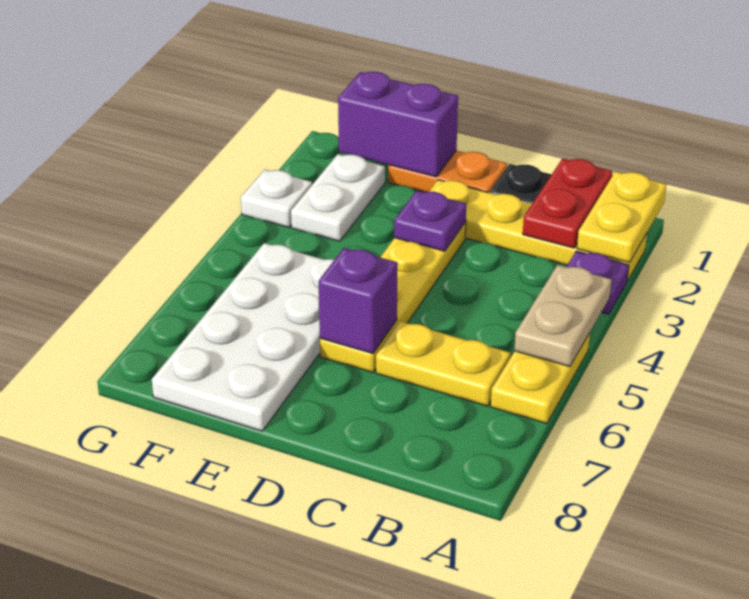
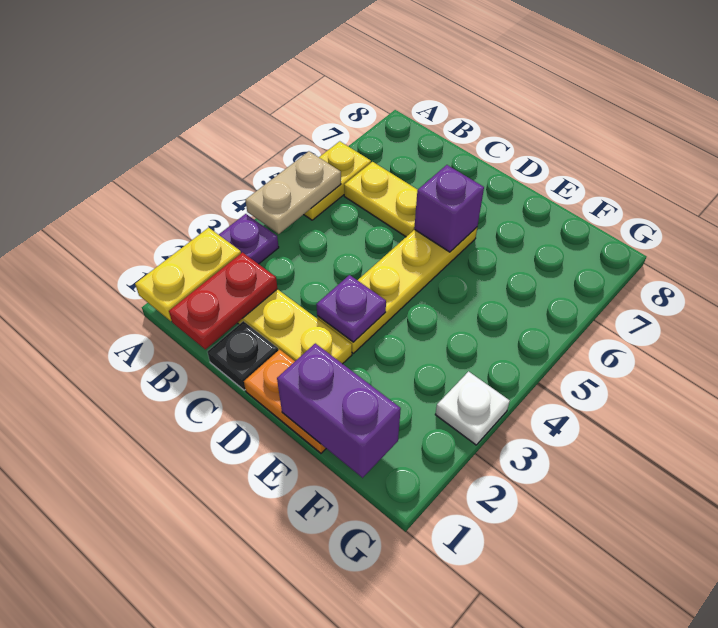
white 2x4 plate [152,243,334,431] -> none
white 1x2 plate [291,154,385,241] -> none

